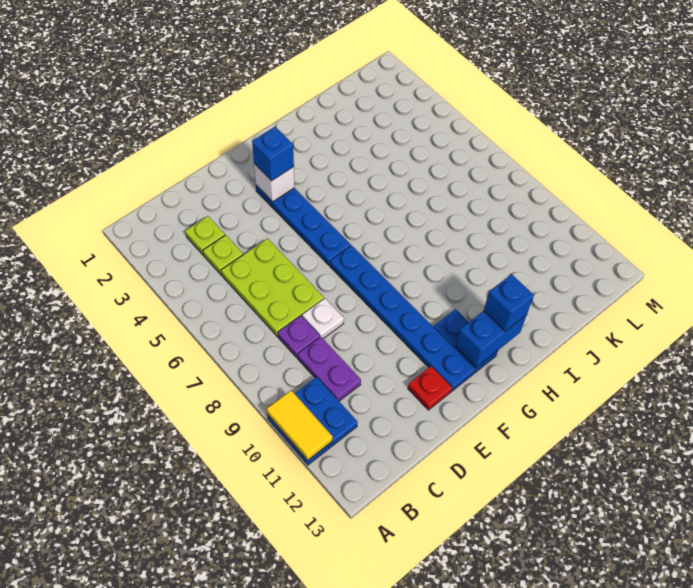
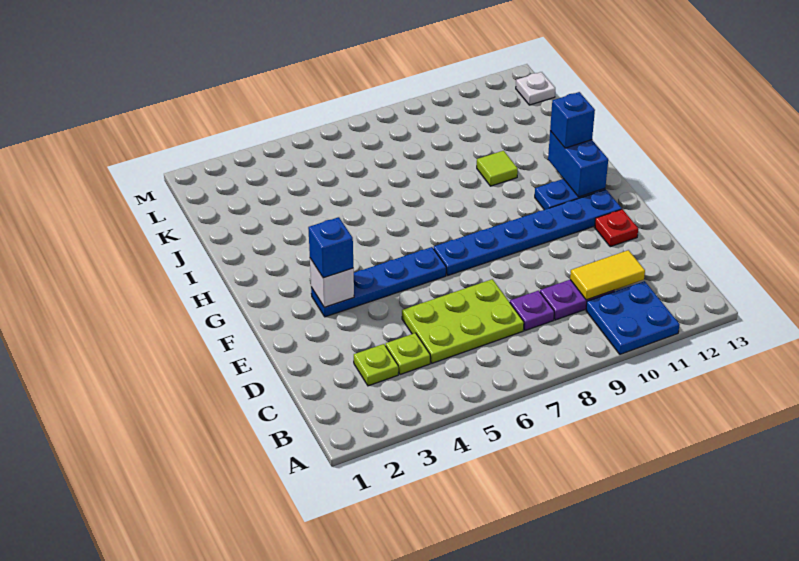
yellow 1x2 tile [267,390,333,460] -> yellow 1x2 tile moved to [570,250,645,300]
white 1x1 plate [302,298,344,339] -> white 1x1 plate moved to [516,72,555,105]
none -> lime 1x1 tile [477,151,518,186]

